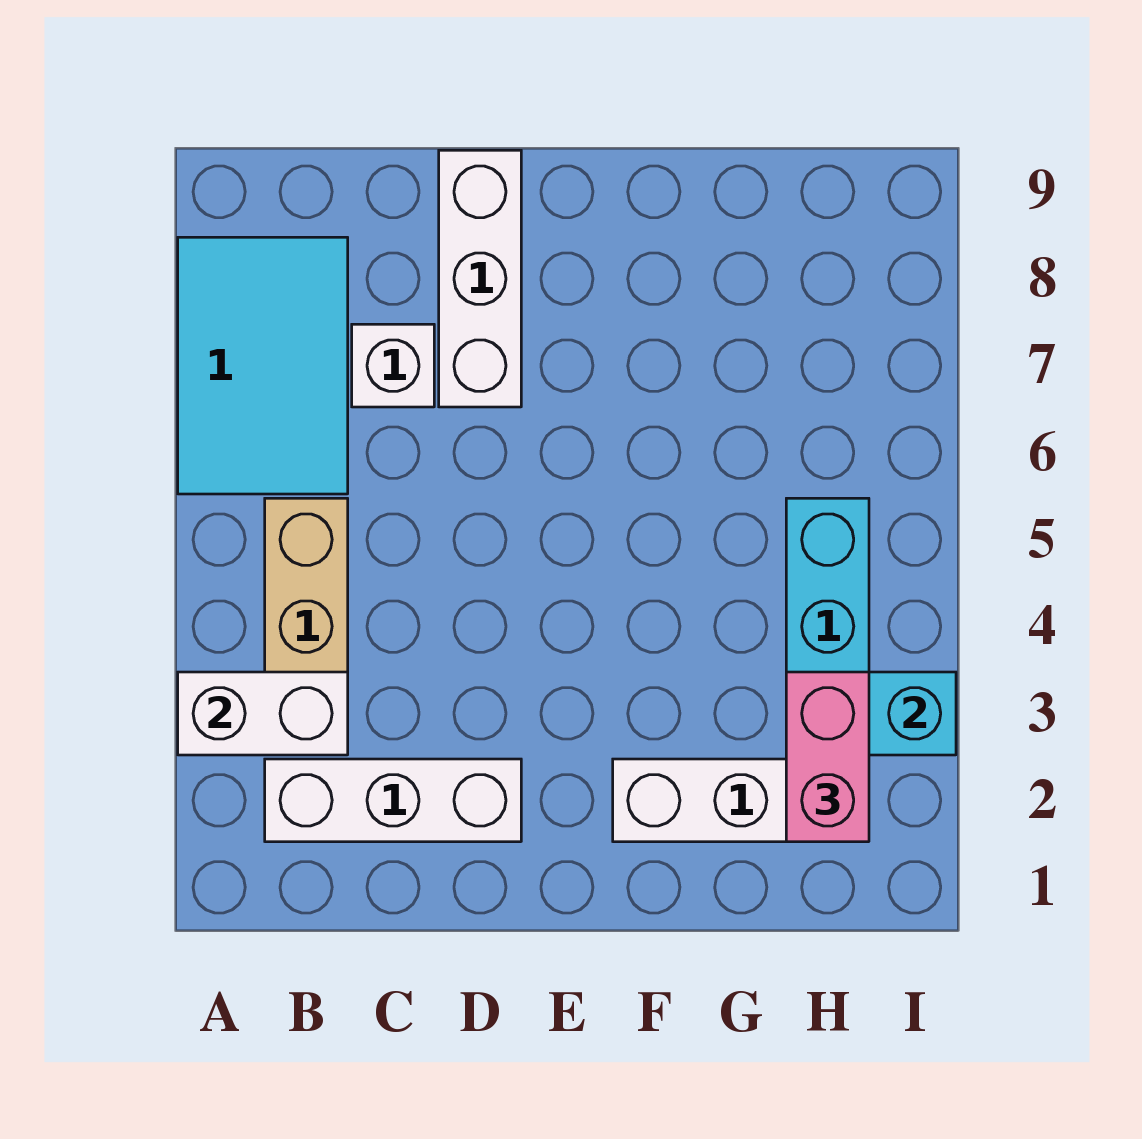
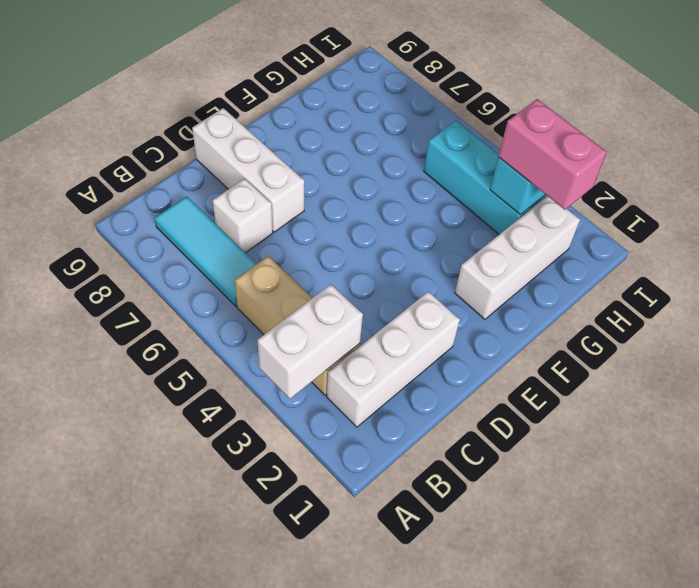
cyan 2x3 tile [178,237,348,494] -> cyan 1x3 tile [155,196,256,307]

